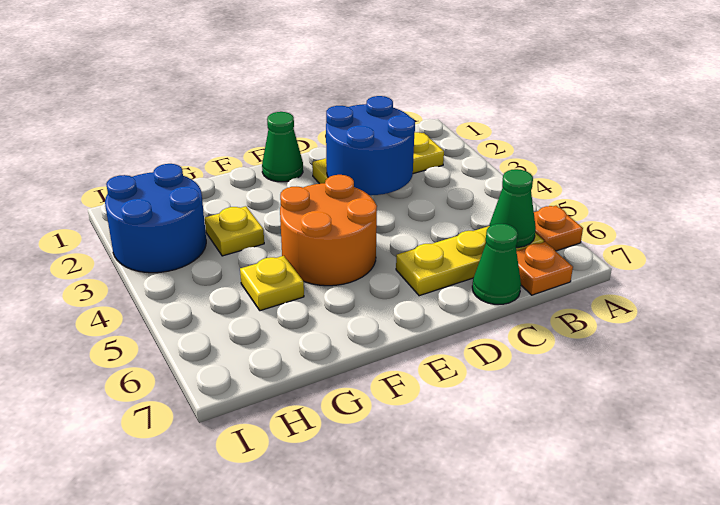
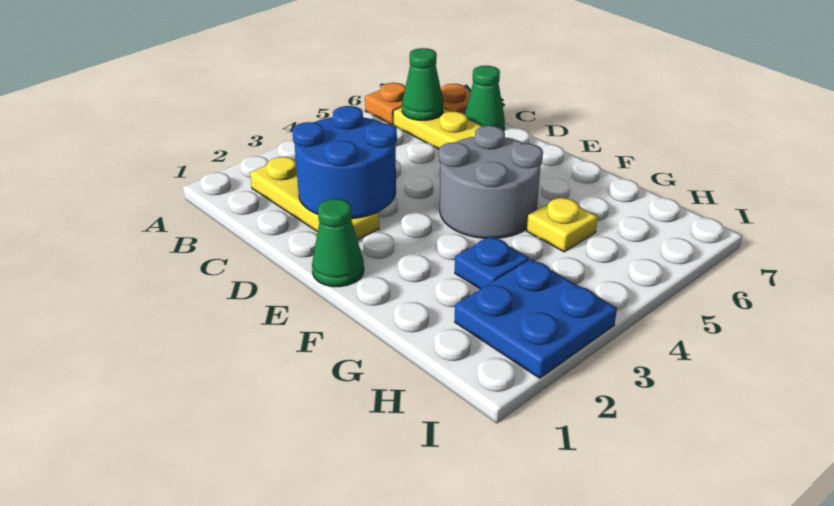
orange 2x2 round brick [280,175,377,286] -> grey 2x2 round brick [439,126,543,238]
yellow 1x1 plate [205,206,264,256] -> blue 1x1 plate [455,236,529,289]
blue 2x2 round brick [105,164,206,273] -> blue 2x2 plate [455,259,617,378]

